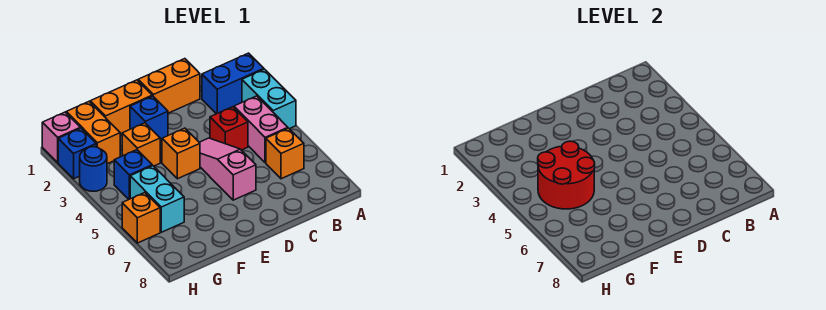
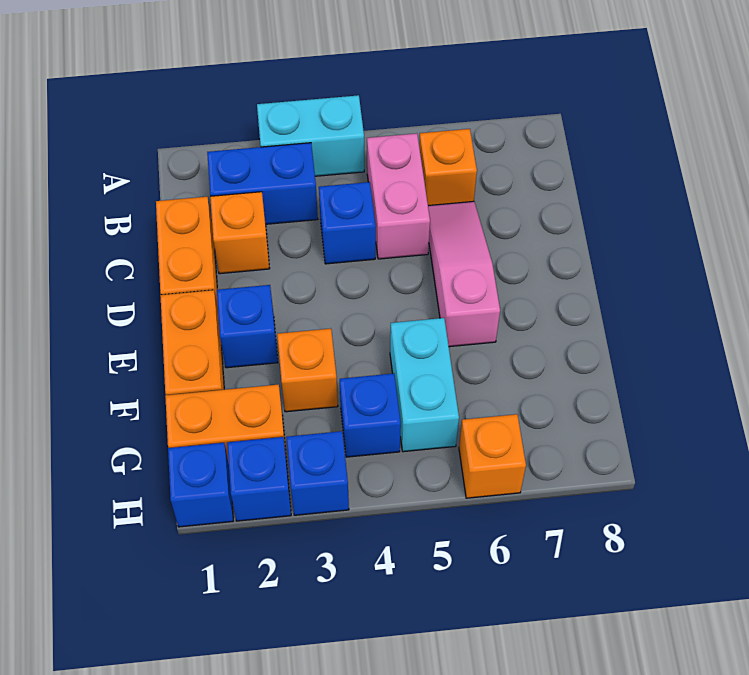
blue 1x2 brick [202,53,264,114] -> blue 1x2 brick turned to [207,143,318,224]
pink 1x2 brick [234,96,288,163] -> pink 1x2 brick turned to [367,133,430,259]
red 1x1 brick [210,107,248,150] -> blue 1x1 brick [319,182,376,264]
pink 1x3 slope [199,138,256,200] -> pink 1x3 slope turned to [428,201,500,347]
orange 1x1 brick [162,128,200,179] -> orange 1x1 brick moved to [210,192,270,274]
red 2x2 round brick [538,141,595,209] -> none
cyan 1x2 brick [130,166,184,232] -> cyan 1x2 brick turned to [390,318,459,452]
pink 1x1 brick [42,112,80,162] -> blue 1x1 brick [168,443,233,527]
blue 1x1 round brick [80,147,107,191] -> blue 1x1 brick [286,431,349,515]

